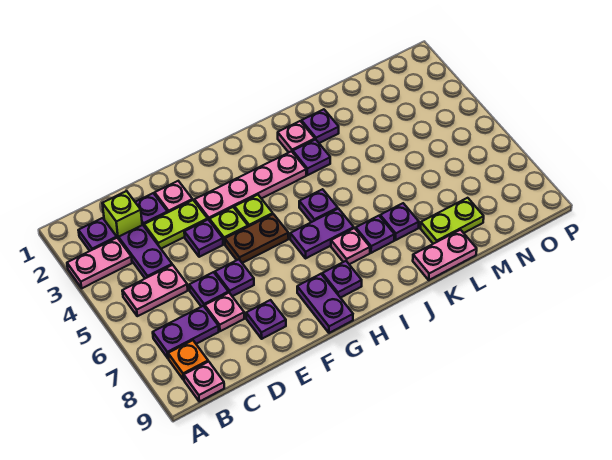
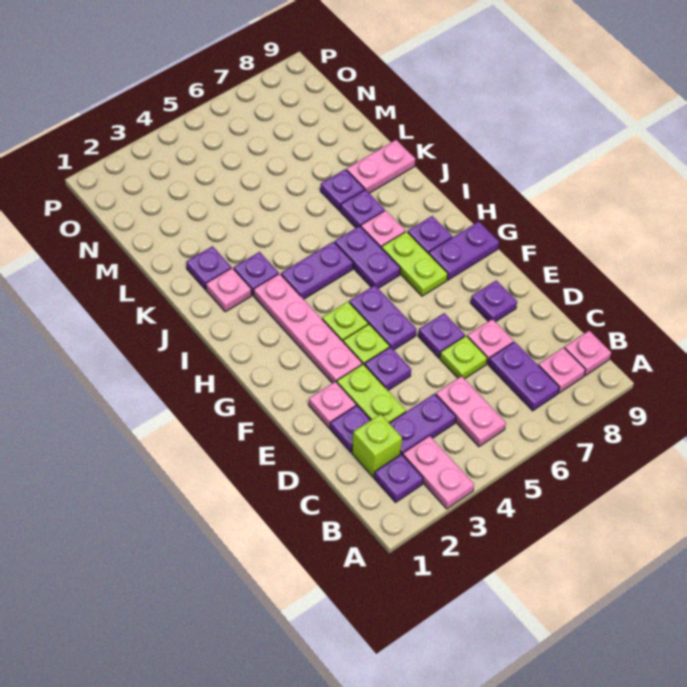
orange 1x1 plate [168,340,208,380] -> pink 1x1 plate [538,348,585,393]
purple 1x1 plate [189,272,229,307] -> lime 1x1 plate [440,336,487,379]
brown 1x2 plate [225,214,289,263] -> purple 1x2 plate [349,285,416,350]
purple 1x1 plate [299,189,338,222] -> purple 1x2 plate [281,242,353,299]
pink 1x2 plate [413,230,477,280] -> pink 1x2 plate turned to [346,140,415,193]
lime 1x2 plate [420,198,484,244] -> lime 1x2 plate moved to [382,232,448,296]

